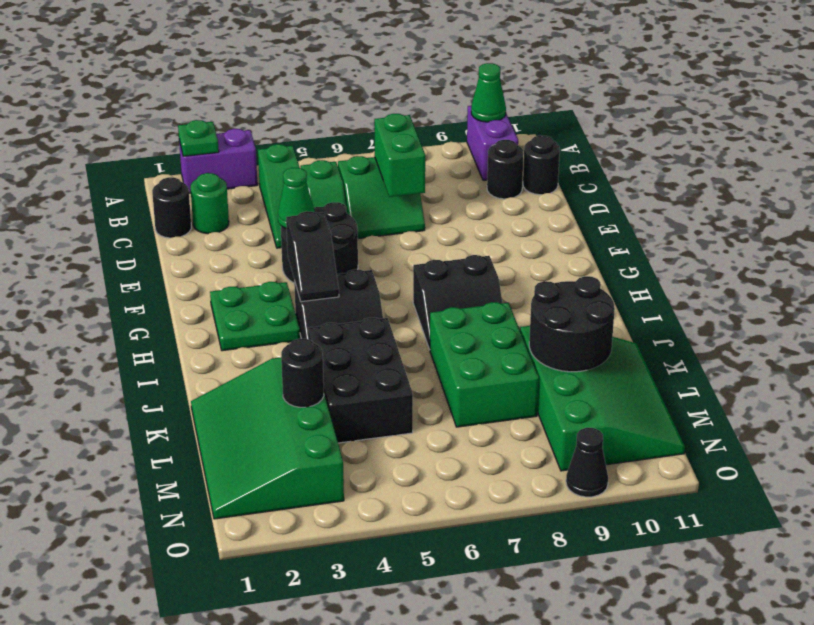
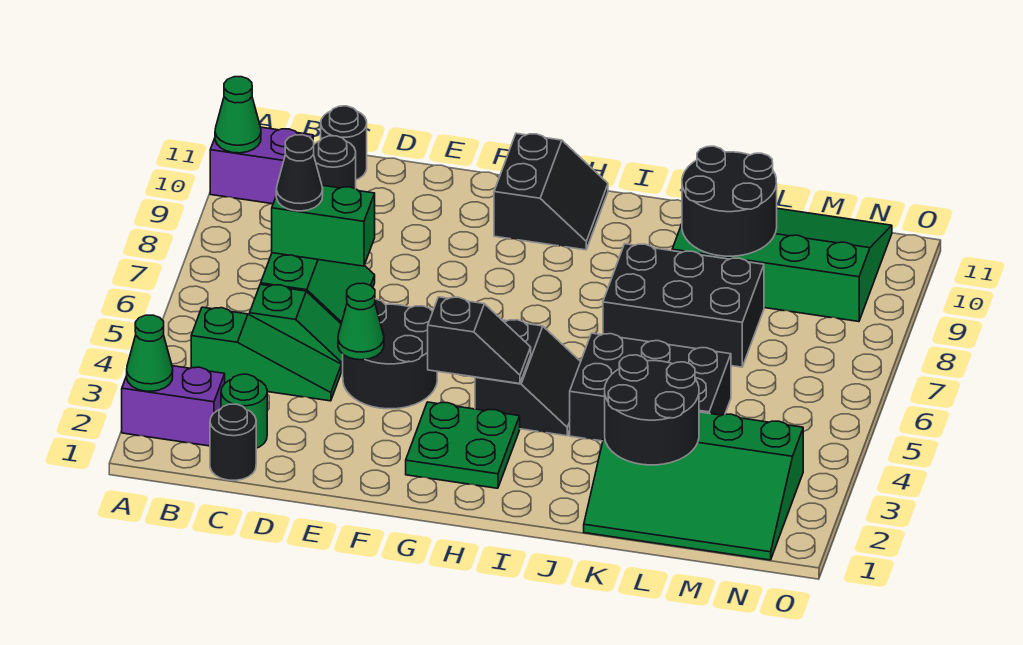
purple 1x2 brick [179,129,258,193] -> purple 1x2 brick turned to [122,366,225,446]
green 1x1 plate [178,120,219,156] -> green 1x1 cone [127,315,173,391]
black 2x2 slope [413,255,502,350] -> black 2x2 slope moved to [494,133,608,250]
green 2x3 brick [430,302,539,427] -> black 2x3 brick [603,244,764,367]
black 1x1 round brick [281,339,324,407] -> black 2x2 round brick [605,355,699,465]
black 1x1 cone [566,428,608,497] -> black 1x1 cone moved to [276,135,323,211]

